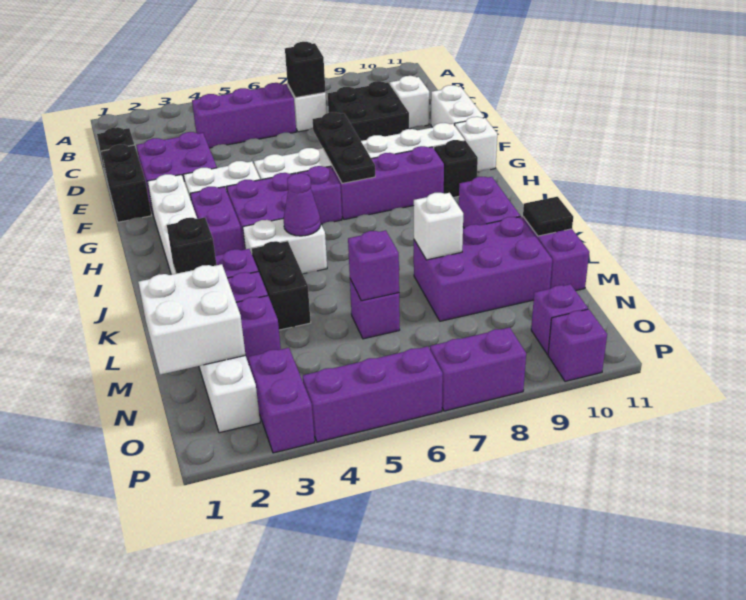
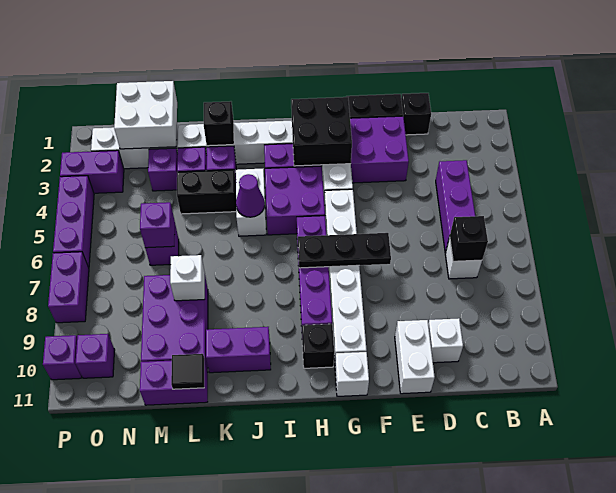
black 2x2 brick [328,81,409,141] -> black 2x2 brick moved to [291,97,352,166]
white 1x2 brick [431,85,484,127] -> white 1x2 brick turned to [395,320,435,394]

